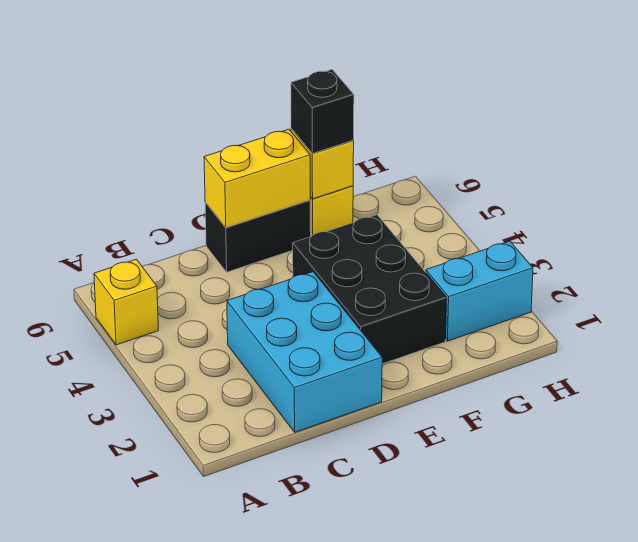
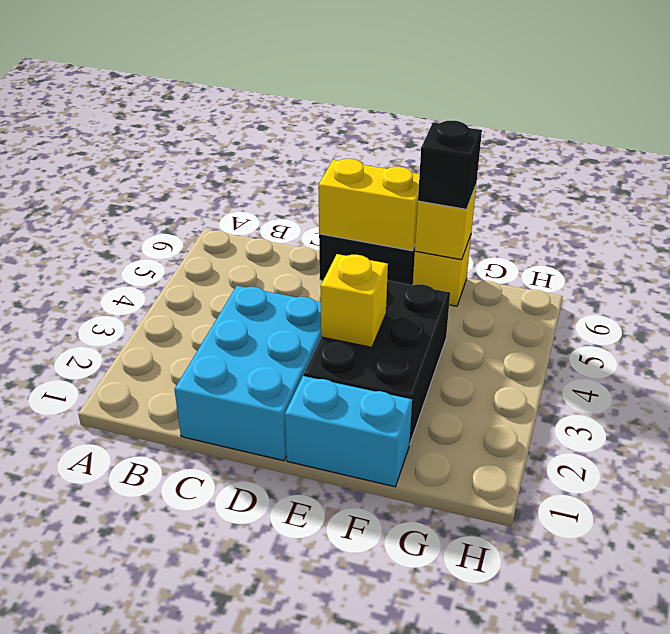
yellow 1x1 brick [94,259,158,345] -> yellow 1x1 brick moved to [321,254,388,347]
cyan 1x2 brick [426,241,533,341] -> cyan 1x2 brick moved to [285,376,412,487]

